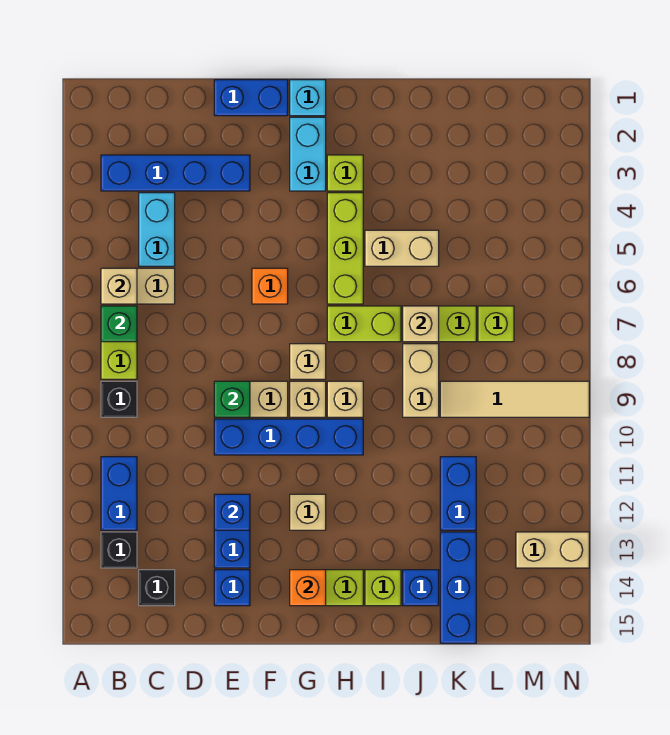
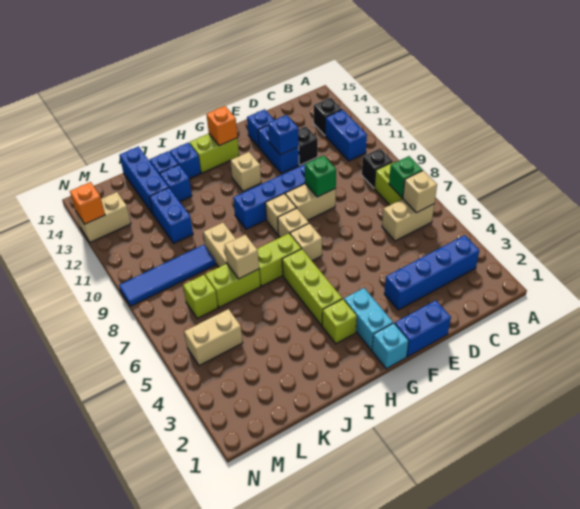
cyan 1x2 brick [139,193,175,266] -> none
black 1x1 brick [139,570,175,606] -> black 1x1 brick moved to [298,126,318,165]
orange 1x1 brick [252,268,288,304] -> orange 1x1 brick moved to [70,182,105,224]
tan 1x1 brick [327,381,363,417] -> tan 1x1 brick moved to [290,223,322,261]
tan 1x2 brick [365,230,439,266] -> tan 1x2 brick moved to [184,309,243,366]
lime 1x1 brick [365,570,401,606] -> blue 1x1 brick [170,143,201,179]
none -> blue 1x1 brick [160,165,192,202]
tan 1x4 tile [440,381,589,417] -> blue 1x4 tile [119,245,216,306]

